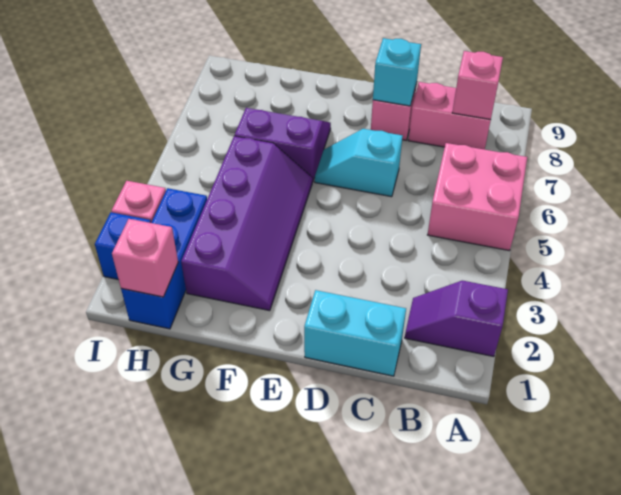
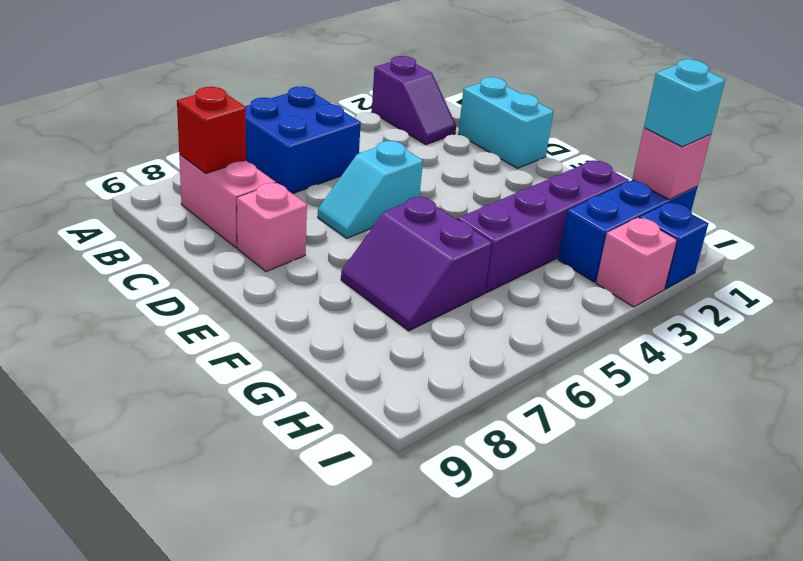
pink 2x2 brick [428,143,527,251] -> blue 2x2 brick [245,86,361,194]
pink 1x1 brick [452,51,503,120] -> red 1x1 brick [177,87,246,173]
cyan 1x2 slope [315,129,403,197] -> cyan 1x2 slope turned to [318,141,423,238]
cyan 1x1 brick [373,38,421,106] -> cyan 1x1 brick moved to [644,59,725,147]

